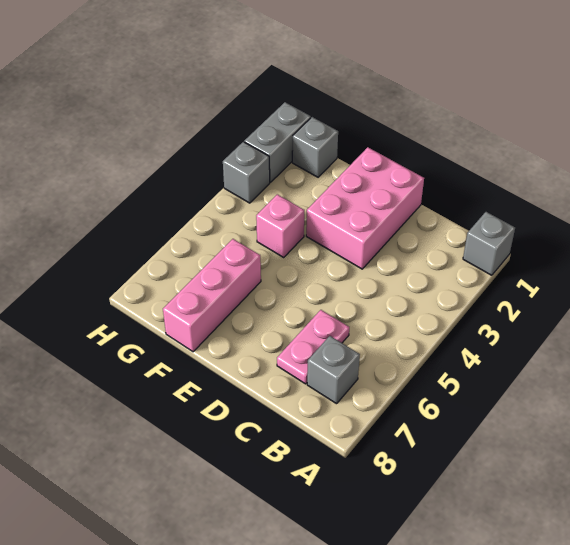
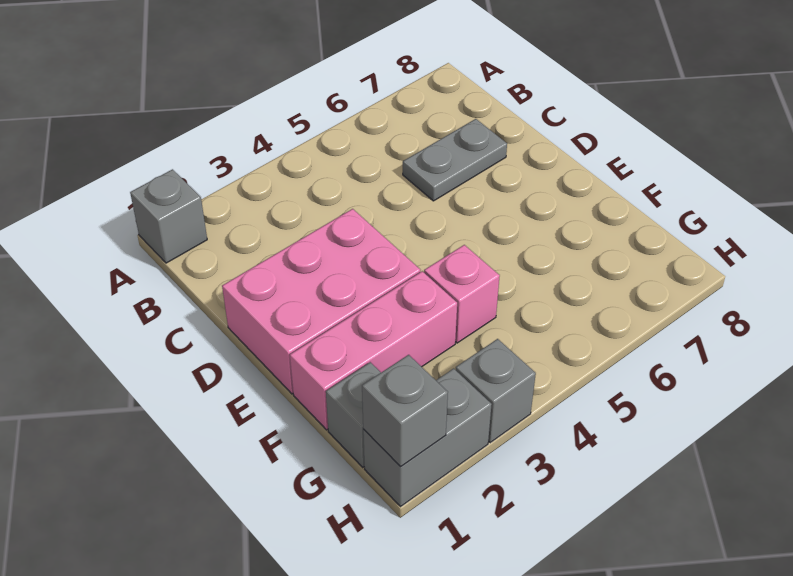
grey 1x1 brick [307,336,360,404] -> grey 1x1 brick moved to [362,355,448,467]
pink 1x2 plate [277,310,349,384] -> grey 1x2 plate [403,119,507,201]
pink 1x3 brick [163,239,261,352] -> pink 1x3 brick moved to [290,271,457,430]

